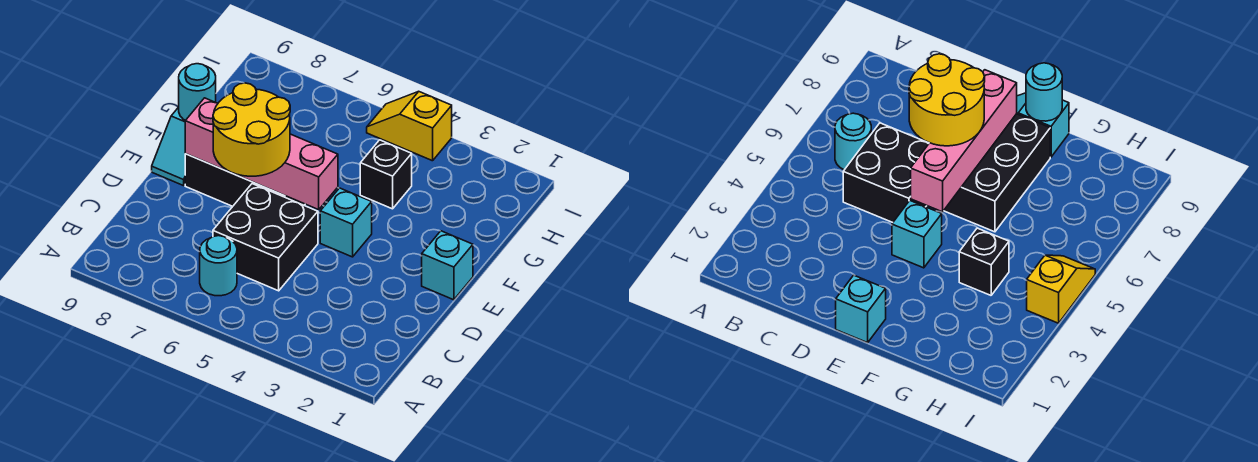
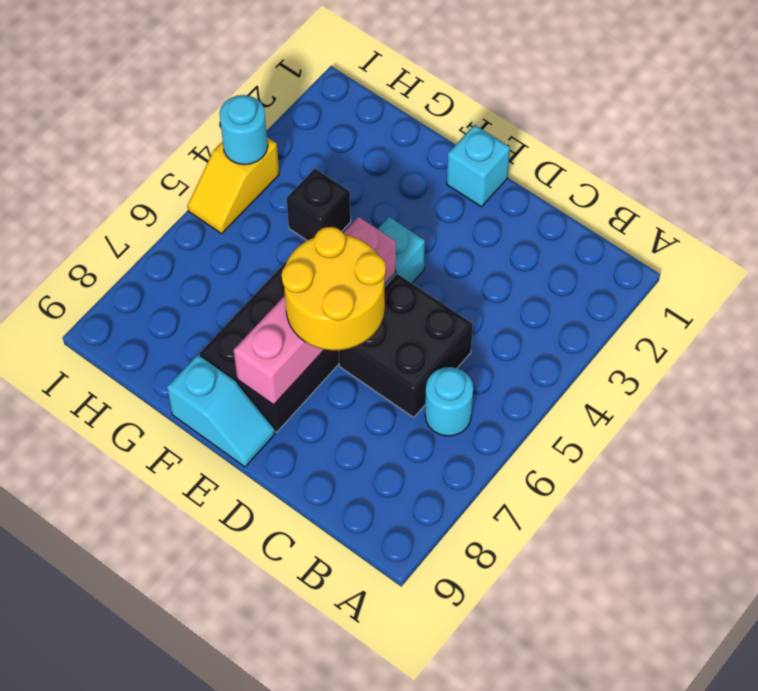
cyan 1x1 round brick [179,64,216,121] -> cyan 1x1 round brick moved to [220,95,268,165]

